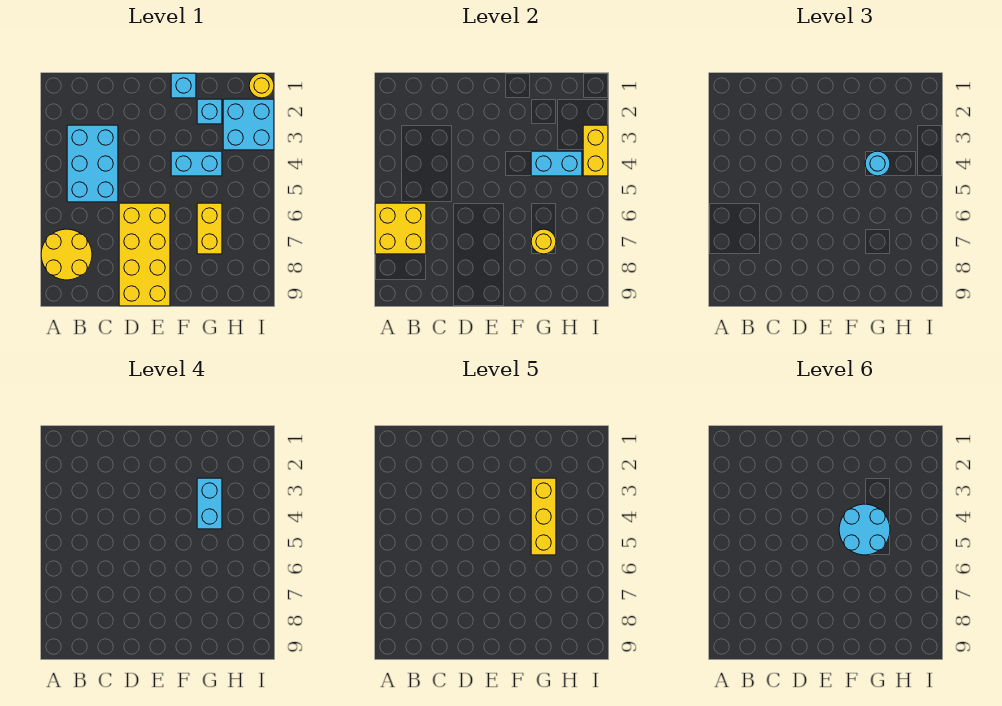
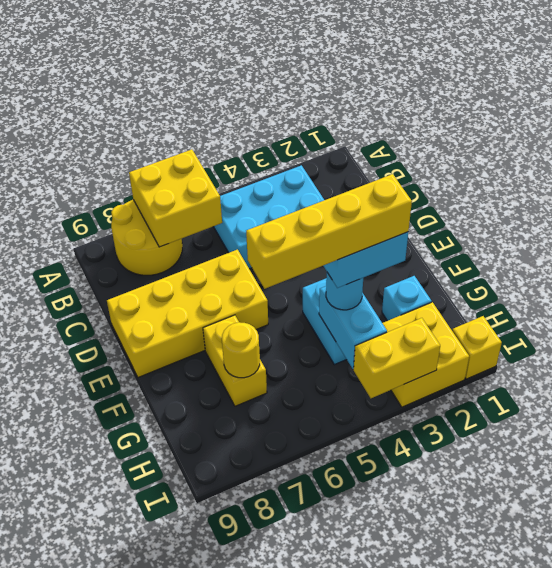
cyan 1x1 brick [171,73,196,98] -> none
cyan 2x2 round brick [839,504,890,555] -> none
yellow 1x3 brick [531,478,556,555] -> yellow 1x4 brick [246,174,412,289]
yellow 1x2 brick [197,203,222,254] -> yellow 1x2 brick turned to [203,315,267,406]
cyan 2x2 brick [223,99,274,150] -> yellow 2x2 brick [382,302,469,407]
yellow 1x1 round brick [249,73,274,98] -> yellow 1x1 brick [452,316,502,379]

